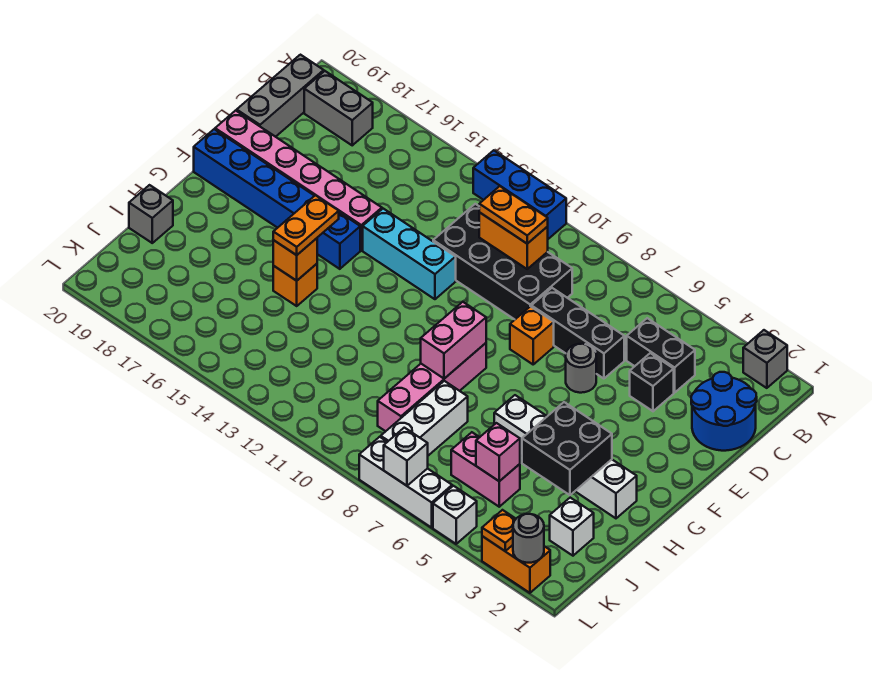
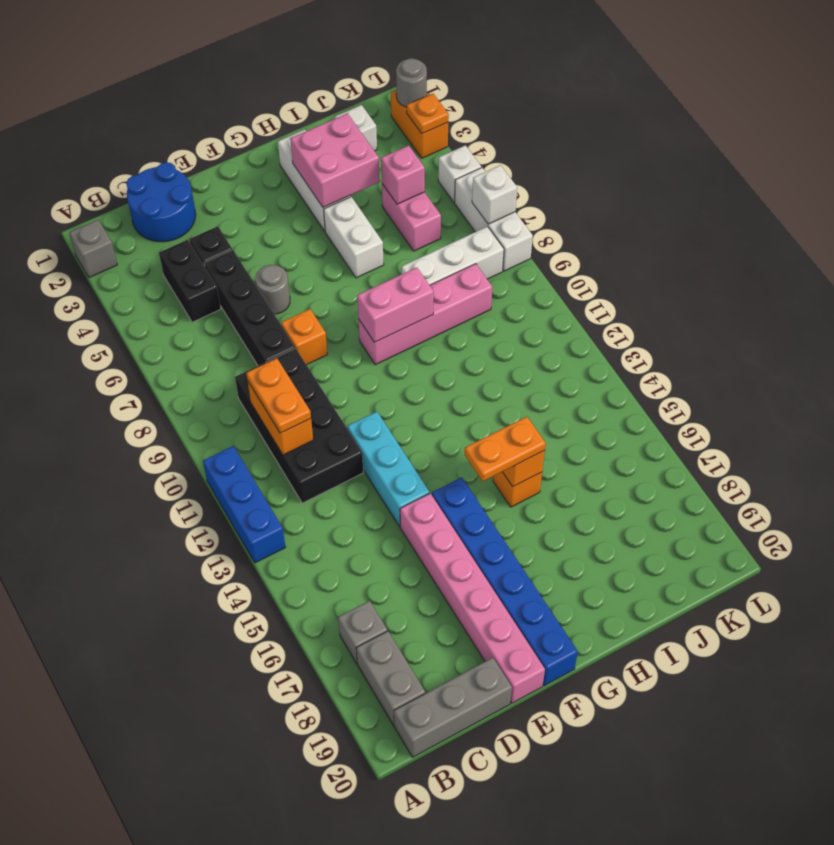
black 1x3 brick [531,288,624,379] -> black 1x4 brick [204,250,295,366]
black 2x2 brick [522,402,612,495] -> pink 2x2 brick [290,113,380,207]
grey 1x1 brick [129,185,173,243] -> grey 1x1 brick moved to [338,601,387,663]

